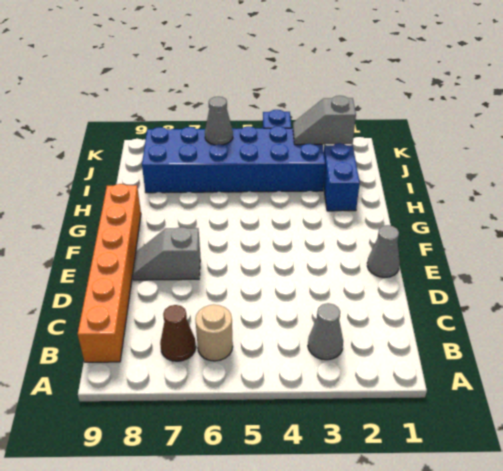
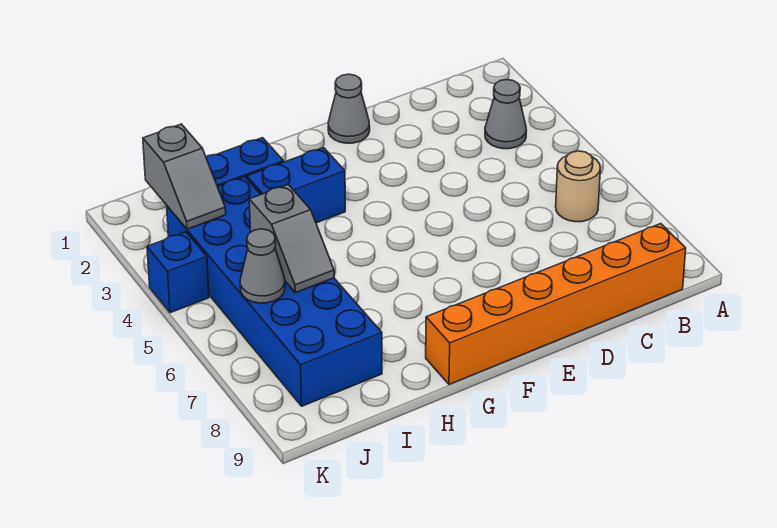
brown 1x1 cone [160,305,196,361] -> none
grey 1x2 slope [133,227,200,280] -> grey 1x2 slope moved to [249,185,334,293]
none -> blue 1x2 brick [247,148,345,223]

